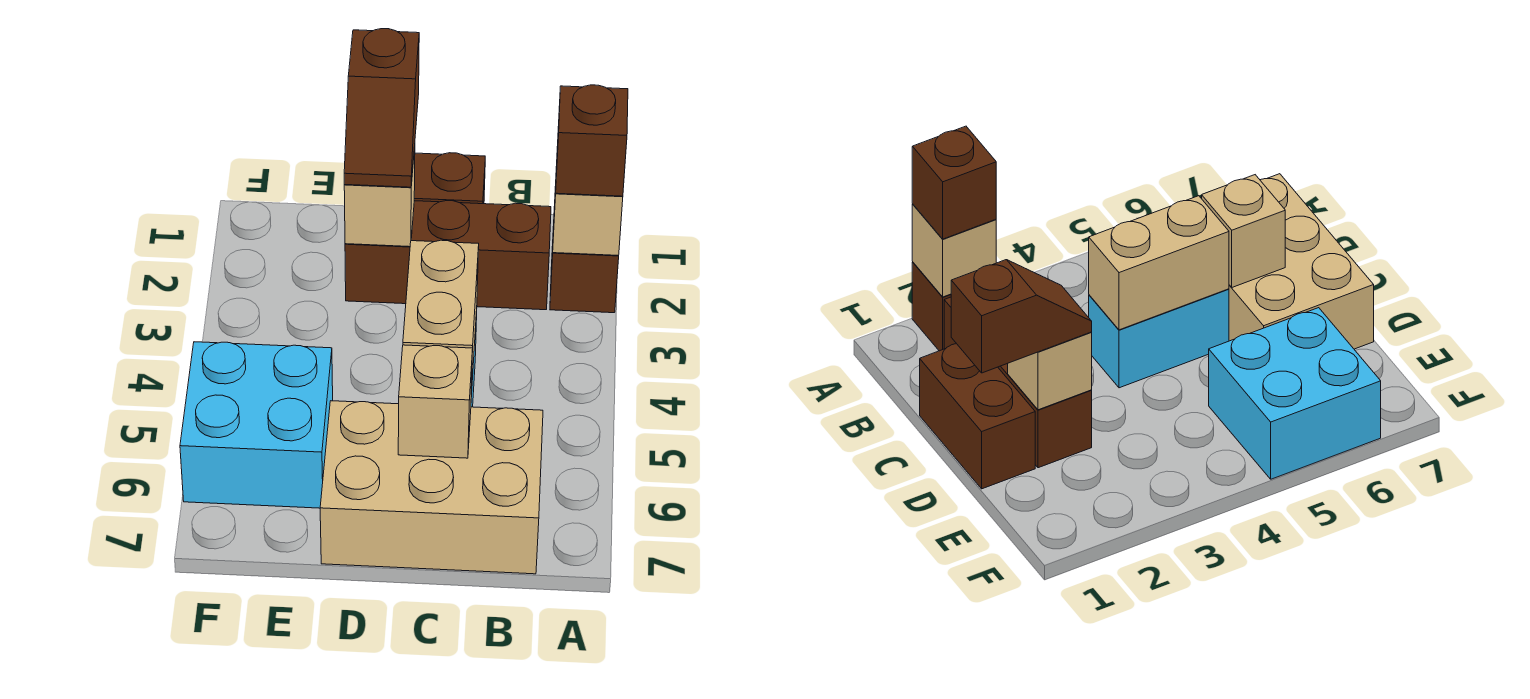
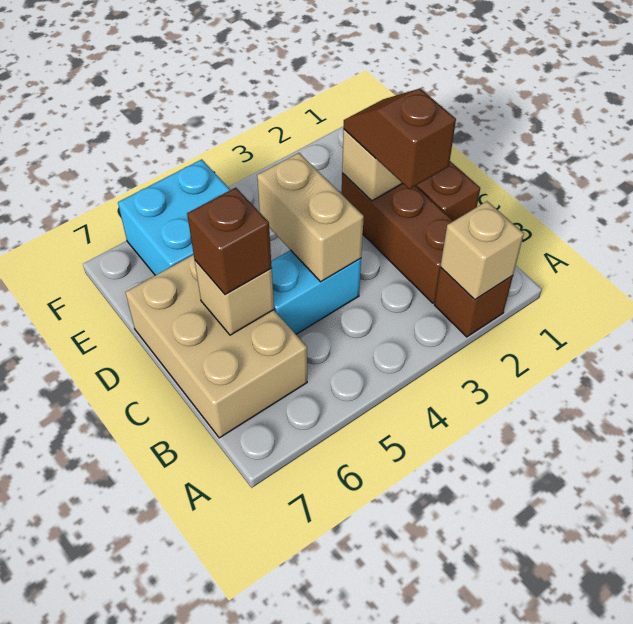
brown 1x1 brick [556,85,628,196] -> brown 1x1 brick moved to [187,187,272,295]
tan 1x2 brick [403,240,479,397] -> tan 1x2 brick turned to [257,153,364,282]
brown 1x2 slope [344,29,419,187] -> brown 1x2 slope turned to [344,89,456,189]

